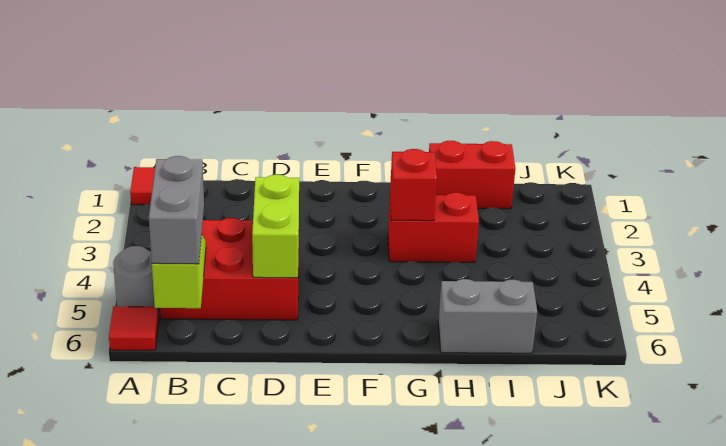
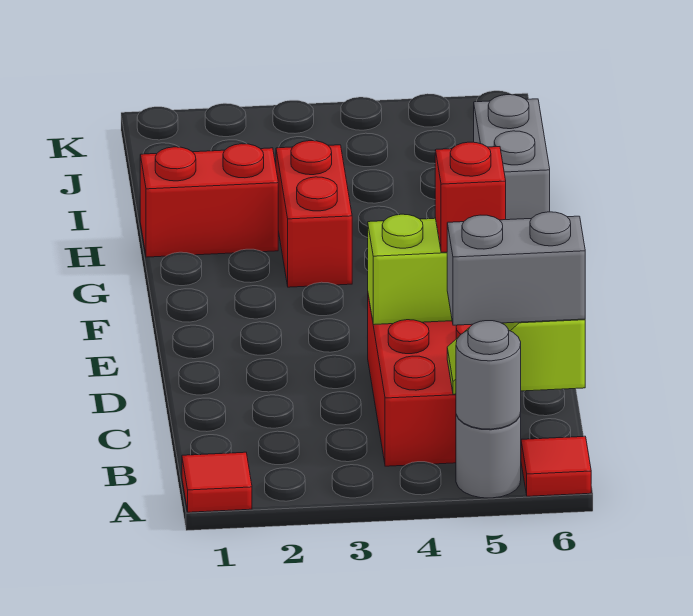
none -> grey 1x1 round brick [456,321,521,429]
red 1x1 brick [390,149,437,221] -> red 1x1 brick moved to [435,142,506,252]
red 1x2 brick [429,141,515,209] -> red 1x2 brick turned to [140,144,278,257]

